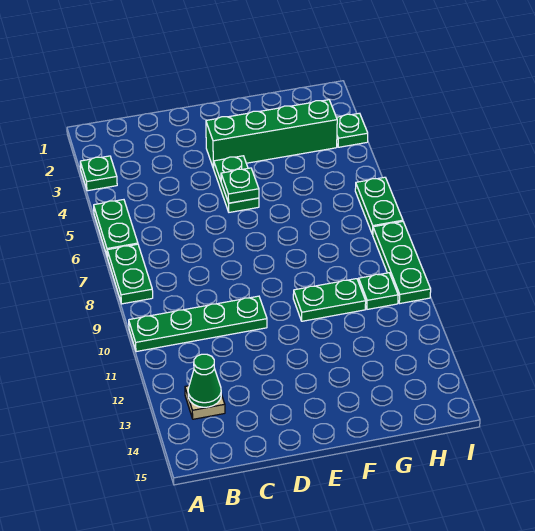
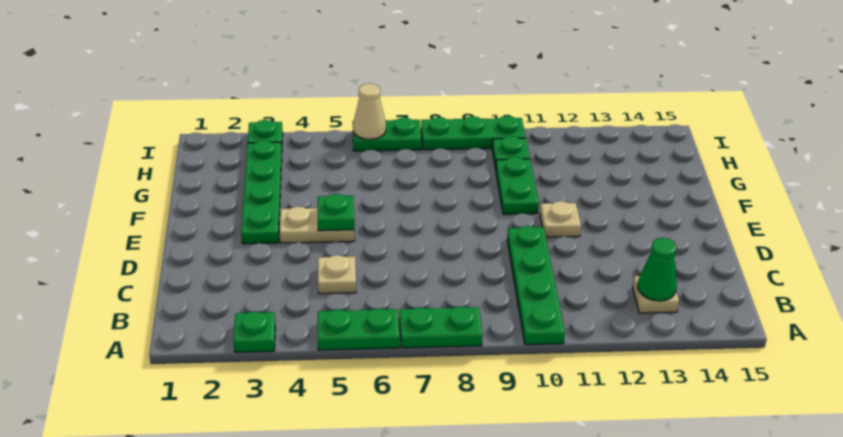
none -> tan 1x1 plate [318,255,356,294]
green 1x4 brick [206,100,337,169] -> green 1x4 plate [241,140,282,244]
green 1x2 plate [214,156,259,212] -> tan 1x2 plate [280,207,355,243]
none -> tan 1x1 plate [540,201,581,237]
none -> tan 1x1 cone [353,83,386,139]

